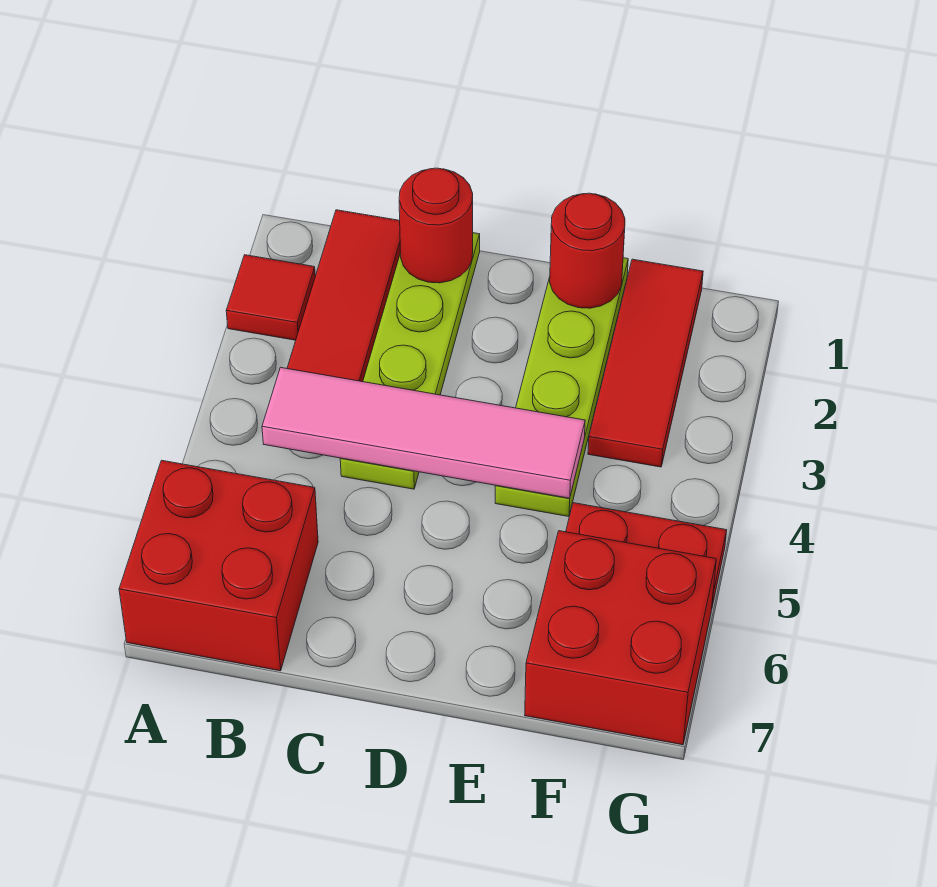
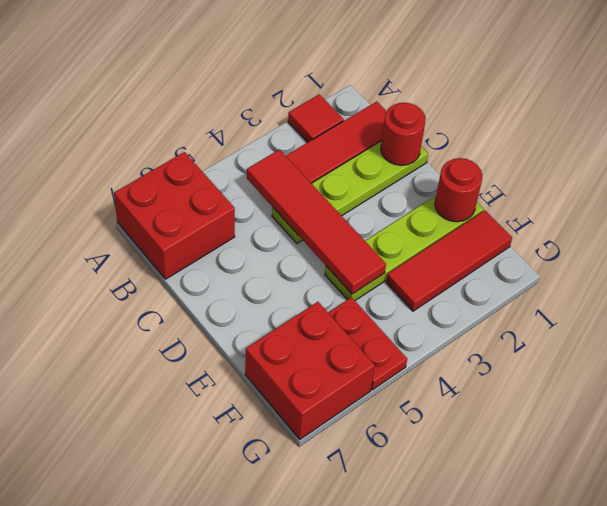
pink 1x4 tile [262,367,585,498] -> red 1x4 tile [247,150,386,294]

